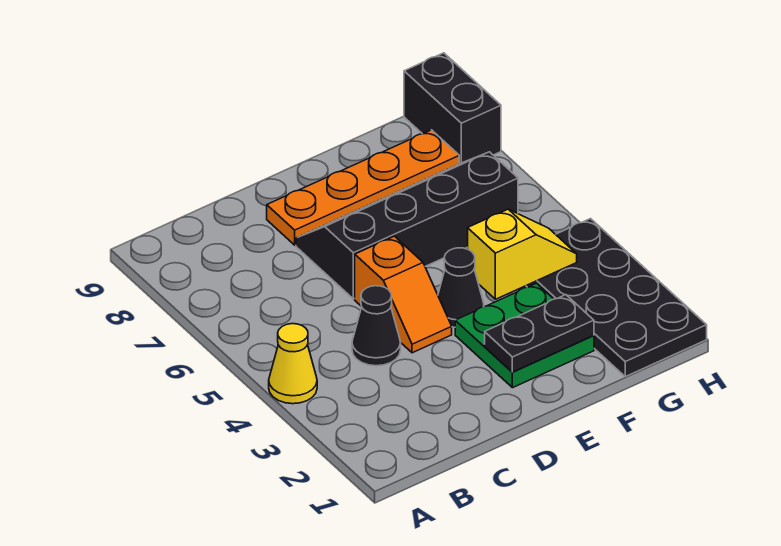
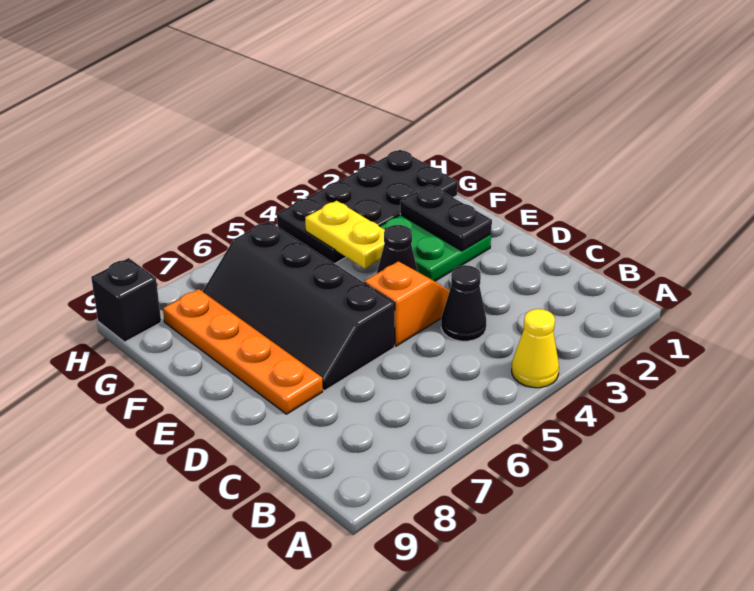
yellow 1x2 slope [468,209,577,299] -> yellow 1x2 plate [305,201,385,269]
black 1x2 brick [404,53,501,164] -> black 1x1 brick [91,258,161,342]

